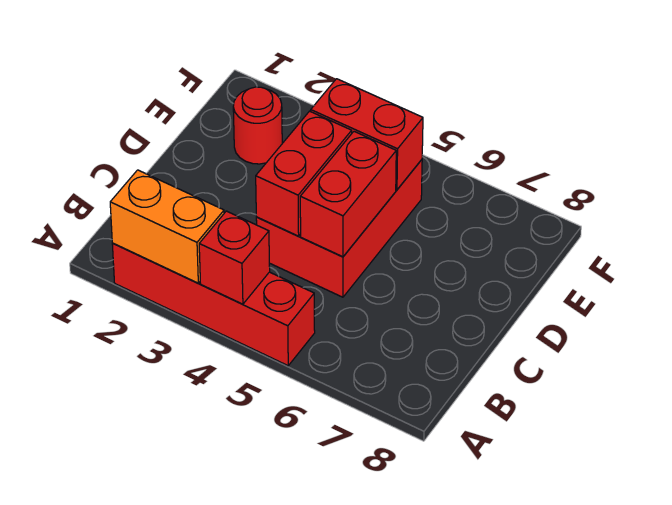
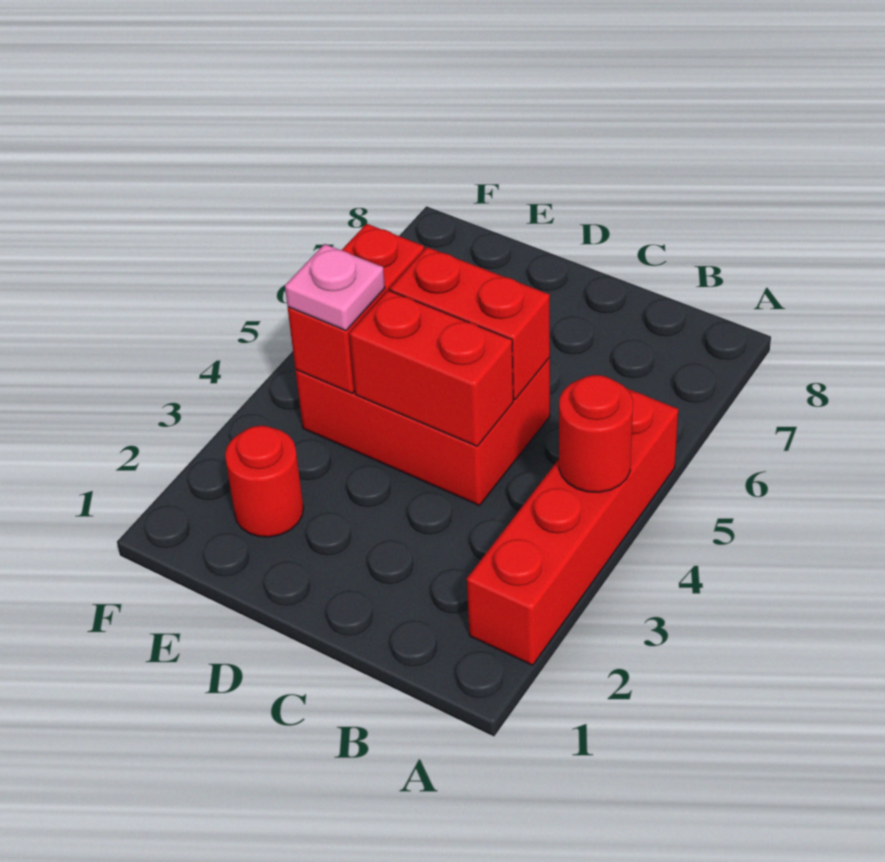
orange 1x2 brick [110,170,224,283] -> none
red 1x1 brick [199,211,270,304] -> red 1x1 round brick [559,375,633,492]
none -> pink 1x1 plate [285,244,385,331]

